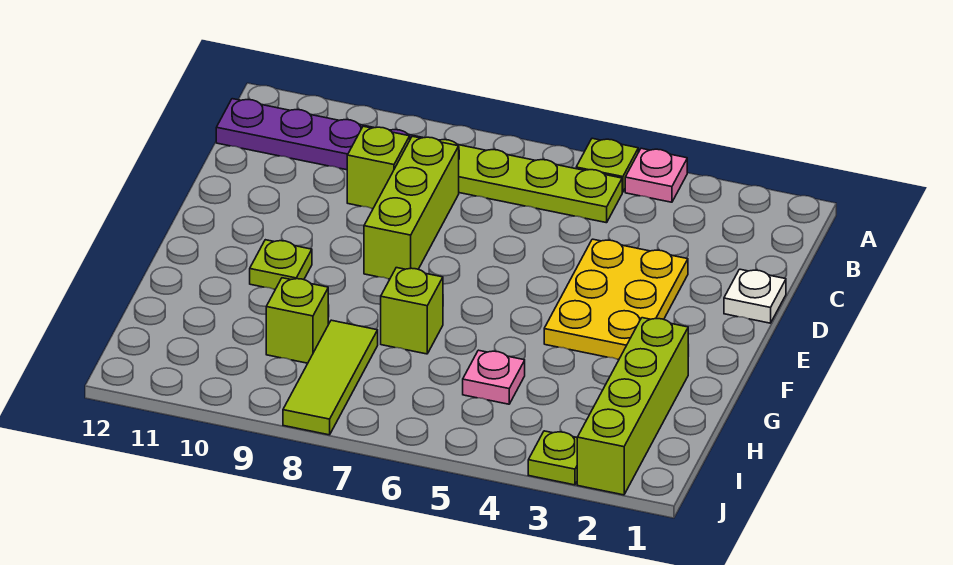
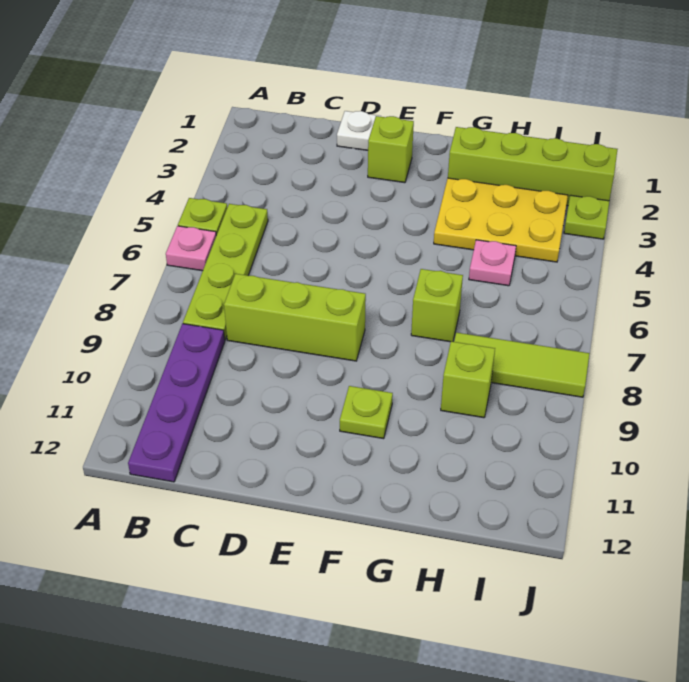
pink 1x1 plate [625,148,687,202] -> pink 1x1 plate moved to [166,226,216,271]
lime 1x1 brick [347,126,410,209] -> lime 1x1 brick moved to [368,116,414,183]
yellow 2x3 plate [544,239,688,360] -> yellow 2x3 plate moved to [434,178,568,262]

